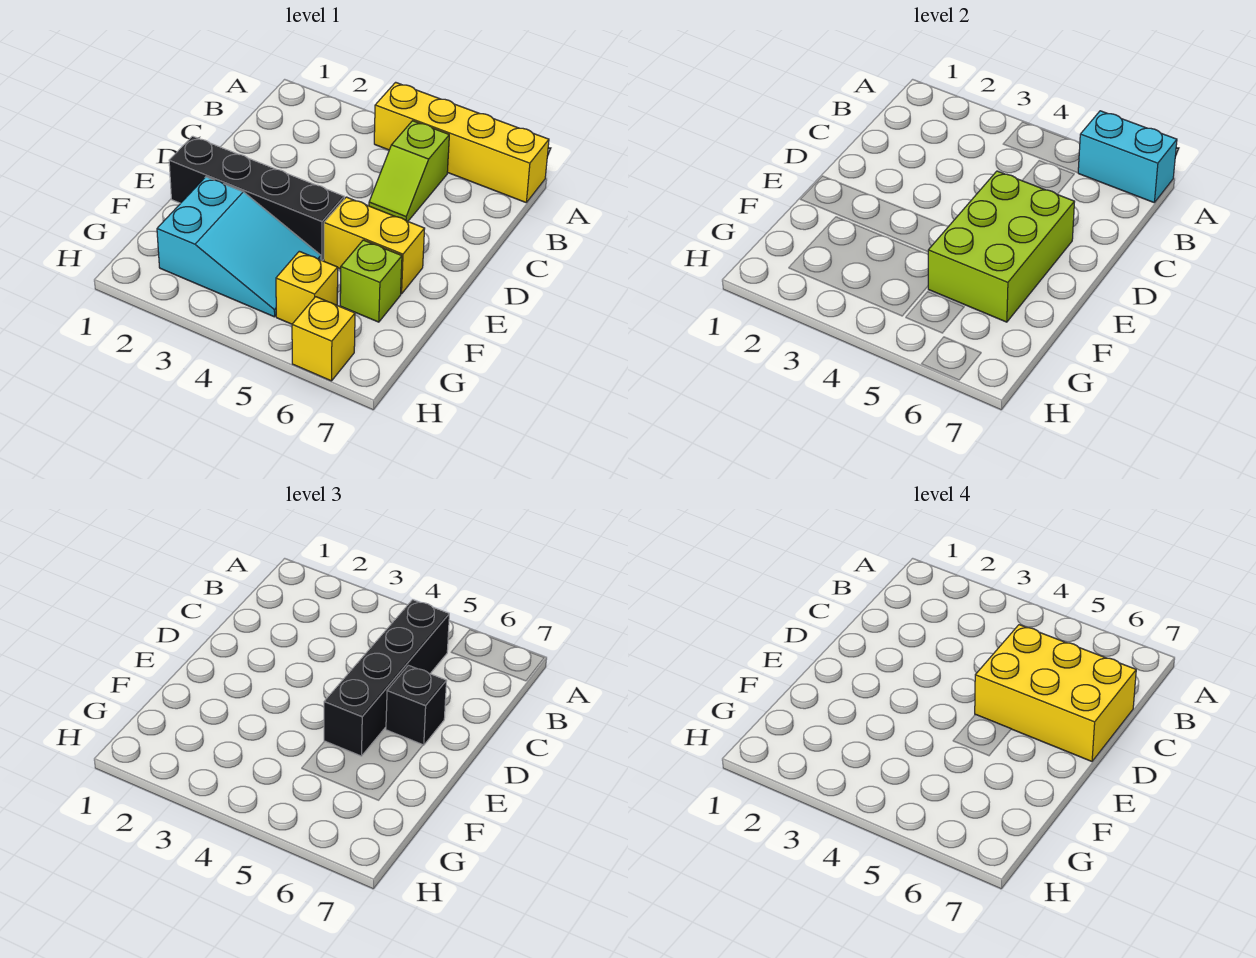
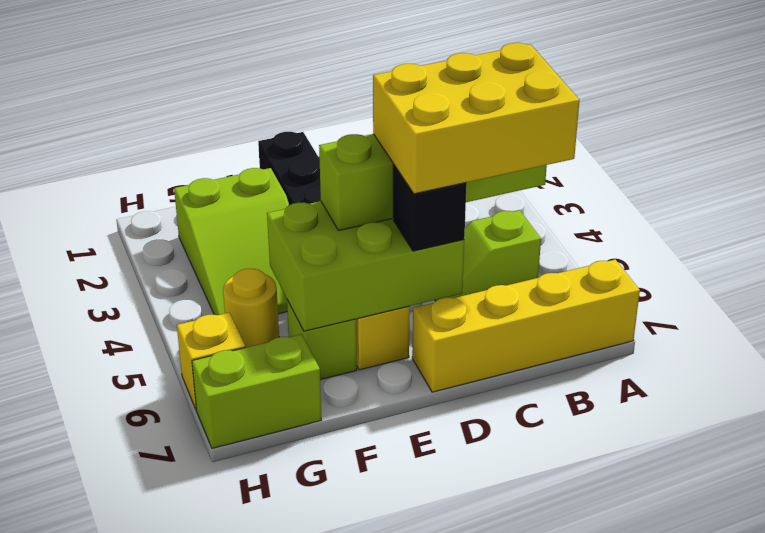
yellow 1x4 brick [374,82,549,202] -> yellow 1x4 brick turned to [412,260,640,392]
cyan 1x2 brick [1078,111,1177,202] -> none
black 1x4 brick [324,600,449,756] -> lime 1x4 brick [319,134,547,231]
yellow 2x3 brick [975,625,1136,761] -> yellow 2x3 brick turned to [373,43,580,194]
cyan 2x3 slope [157,177,321,317] -> lime 2x3 slope [174,168,289,315]
yellow 1x1 brick [276,251,338,324] -> yellow 1x1 round brick [223,269,279,348]
none -> lime 1x2 brick [192,334,321,448]

